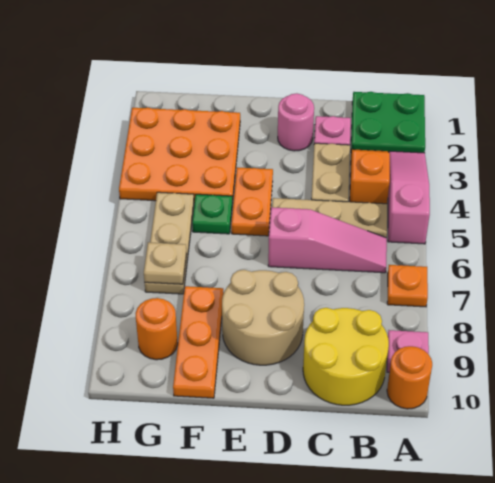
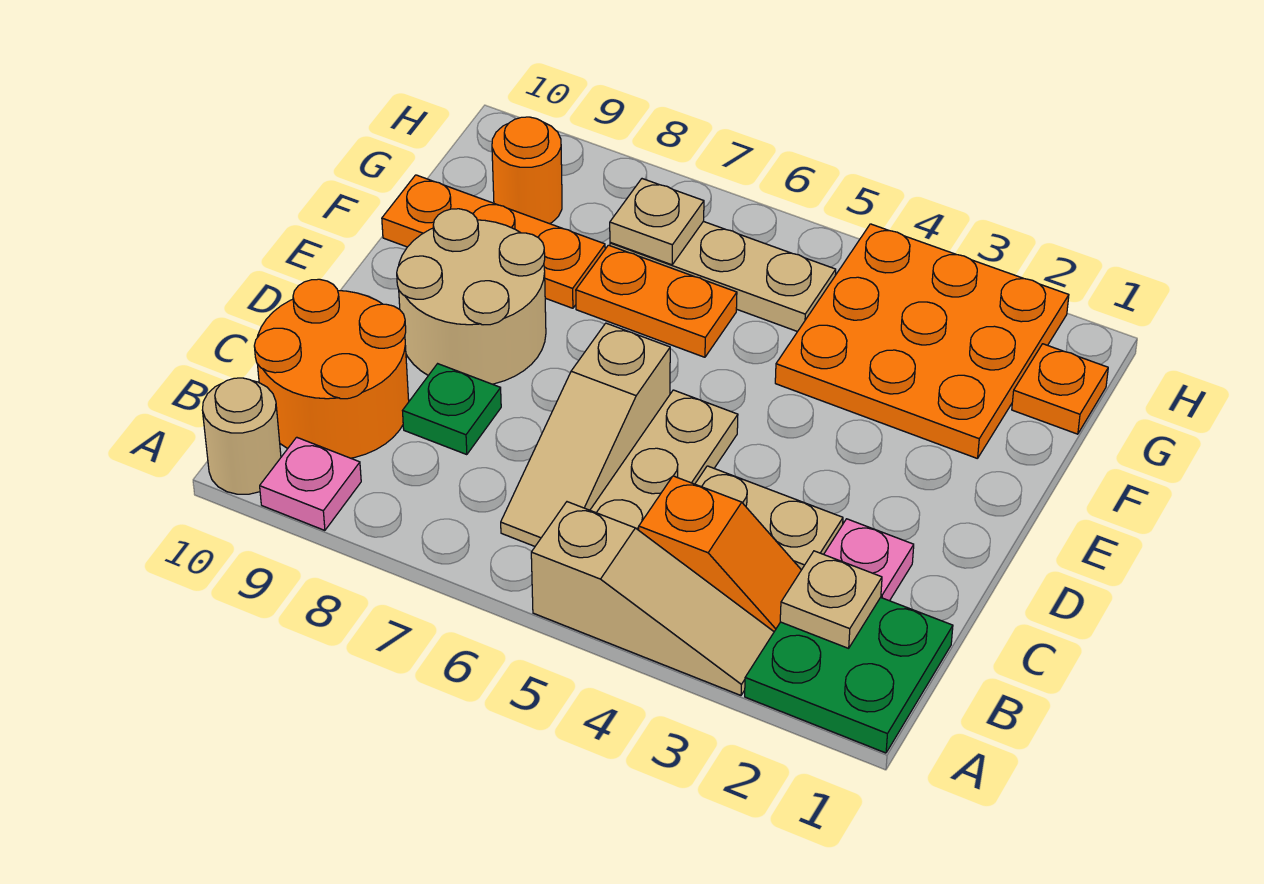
pink 1x3 slope [388,151,430,244] -> tan 1x3 slope [531,502,774,695]
orange 1x1 plate [387,265,428,307] -> orange 1x1 plate moved to [1012,344,1108,434]
orange 1x1 round brick [387,346,432,409] -> tan 1x1 round brick [202,378,281,494]
none -> tan 1x1 plate [780,551,882,648]
pink 1x3 slope [268,207,387,273] -> tan 1x3 slope [501,323,670,546]
yellow 2x2 round brick [303,308,389,405] -> orange 2x2 round brick [254,279,409,458]
pink 1x1 round brick [278,93,314,151] -> none
orange 1x2 plate [231,167,273,236] -> orange 1x2 plate moved to [576,245,737,357]
green 1x1 plate [192,194,232,234] -> green 1x1 plate moved to [403,364,501,455]

